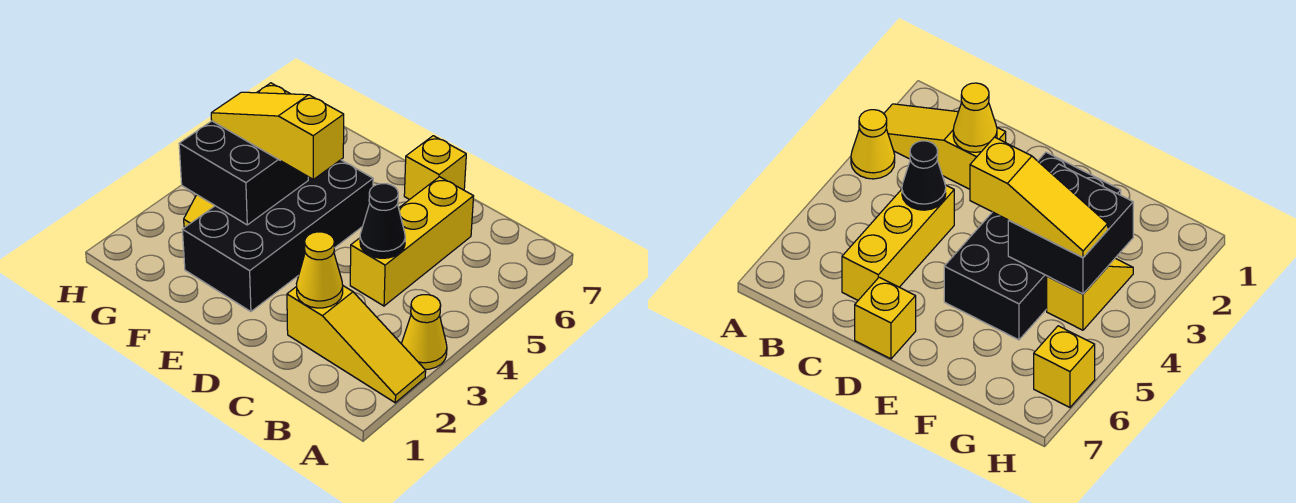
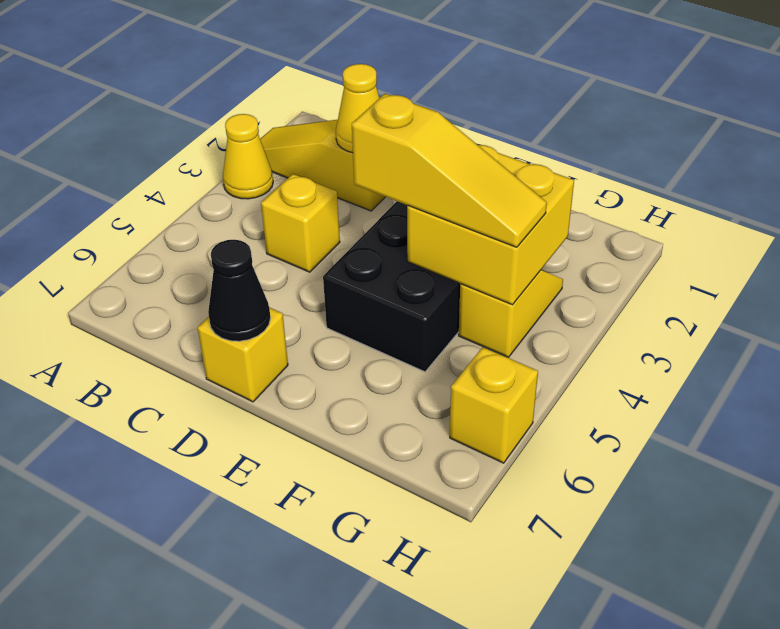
yellow 1x3 brick [350,177,474,306] -> yellow 1x1 brick [261,174,340,272]
black 1x1 cone [360,184,405,258] -> black 1x1 cone moved to [208,240,270,341]
black 2x2 brick [179,121,308,225] -> yellow 2x2 brick [407,145,574,305]

